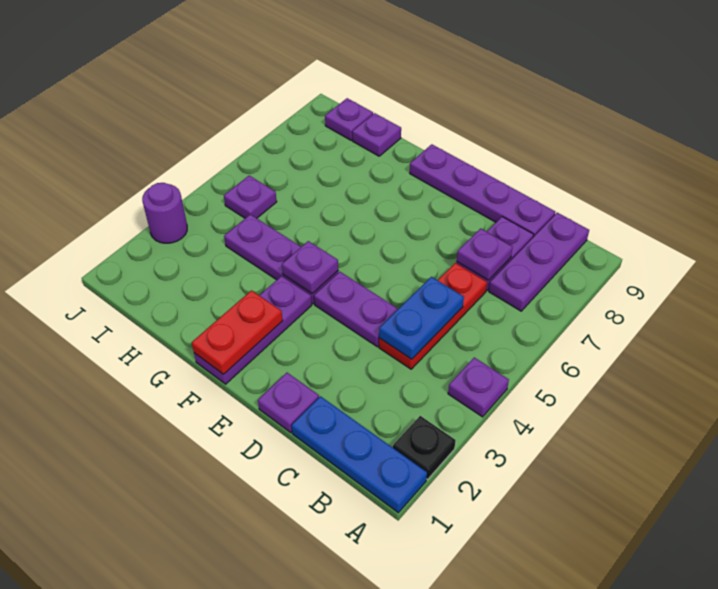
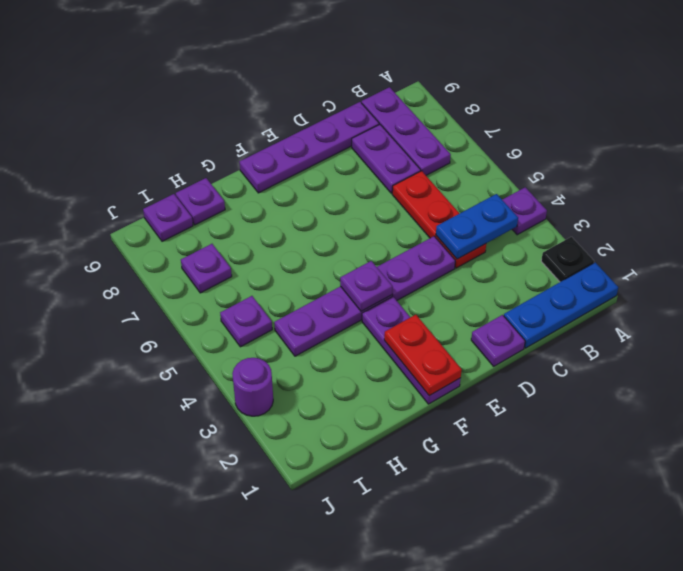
blue 1x2 plate [379,277,464,359] -> blue 1x2 plate turned to [436,194,518,259]
purple 1x1 plate [457,228,513,280] -> purple 1x1 plate moved to [181,244,232,293]

